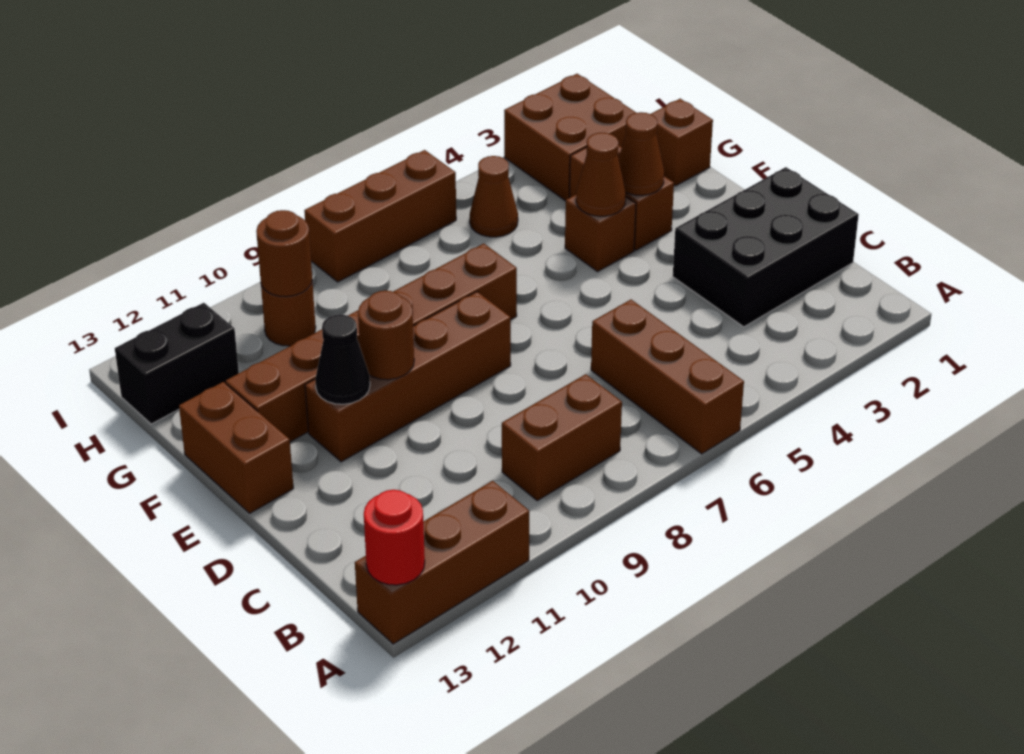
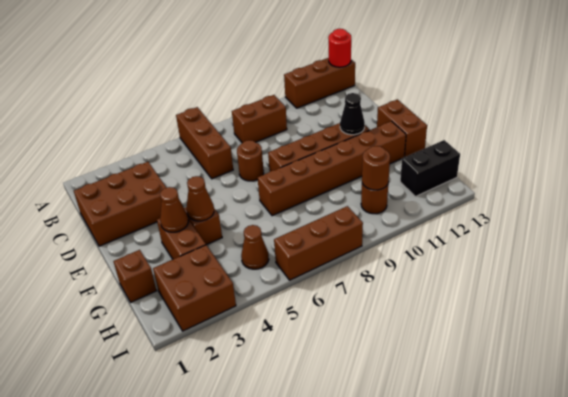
black 2x3 brick [673,167,859,327] -> brown 2x3 brick [74,162,166,246]
brown 1x1 round brick [358,291,414,380] -> brown 1x1 round brick moved to [237,140,264,181]

